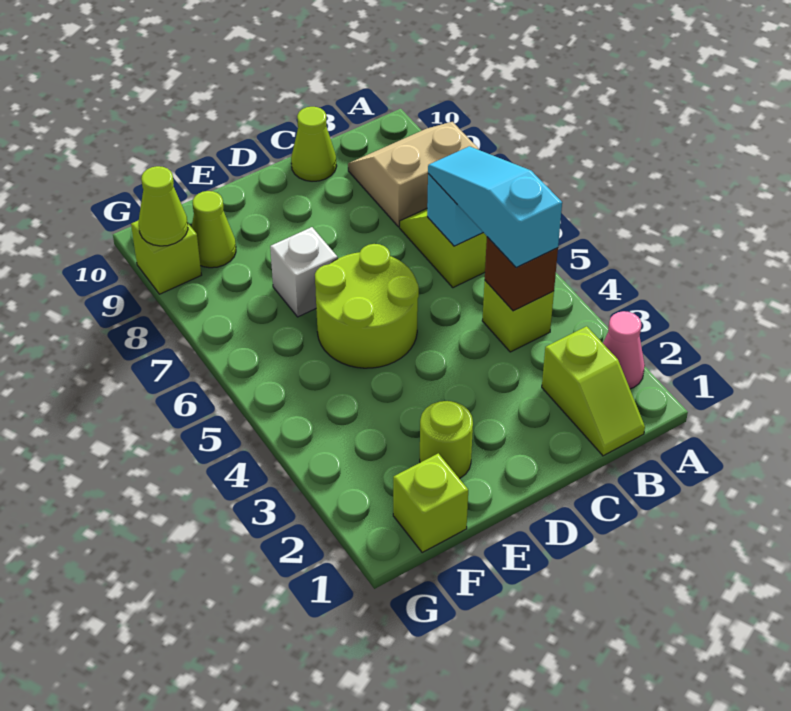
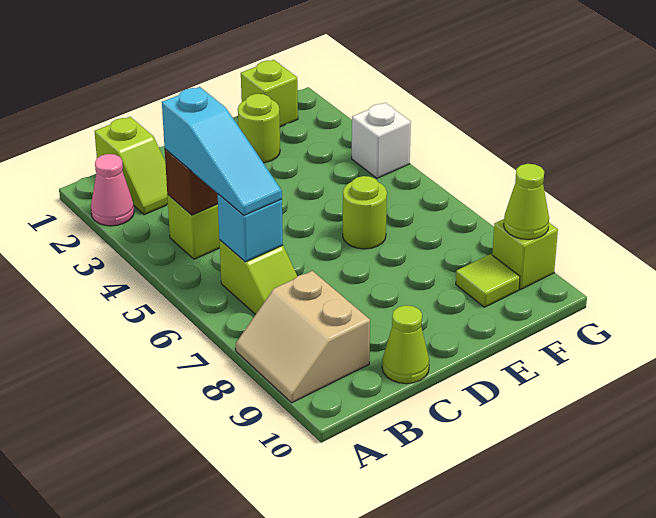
tan 2x2 slope [348,122,479,227] -> tan 2x2 slope turned to [236,271,370,403]
lime 1x2 slope [542,326,645,456] -> lime 1x2 slope turned to [95,117,168,215]
lime 2x2 round brick [315,244,419,368] -> lime 1x1 round brick [343,176,387,249]
white 1x1 brick [270,227,338,317] -> white 1x1 brick moved to [352,103,411,178]
lime 1x1 cone [192,191,236,268] -> lime 1x1 tile [456,254,520,307]

